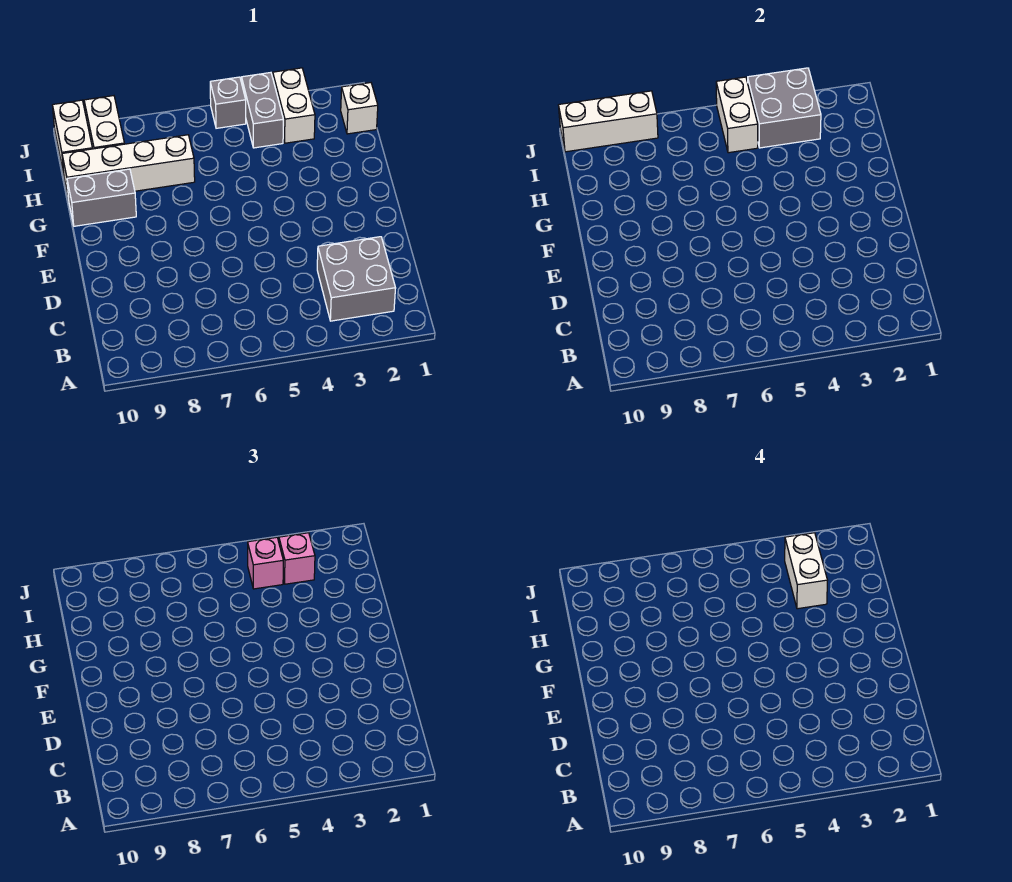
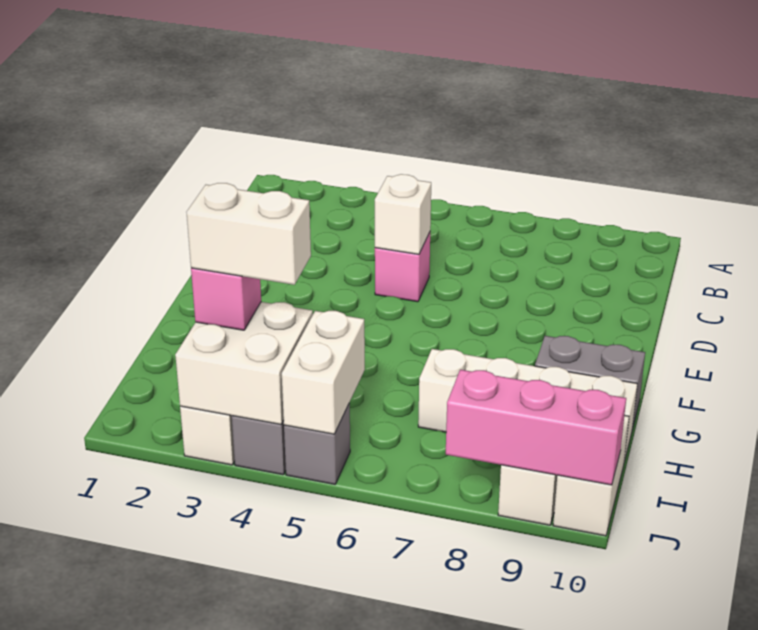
grey 2x2 brick [317,237,396,321] -> none
white 1x2 brick [785,533,828,609] -> white 1x2 brick turned to [186,183,311,285]
white 1x1 brick [341,83,378,134] -> white 1x1 brick moved to [375,174,431,254]
grey 2x2 brick [748,68,821,148] -> white 2x2 brick [175,302,313,424]
pink 1x1 brick [248,537,283,589] -> pink 1x1 brick moved to [375,232,430,302]
white 1x3 brick [559,91,658,152] -> pink 1x3 brick [446,370,626,485]

